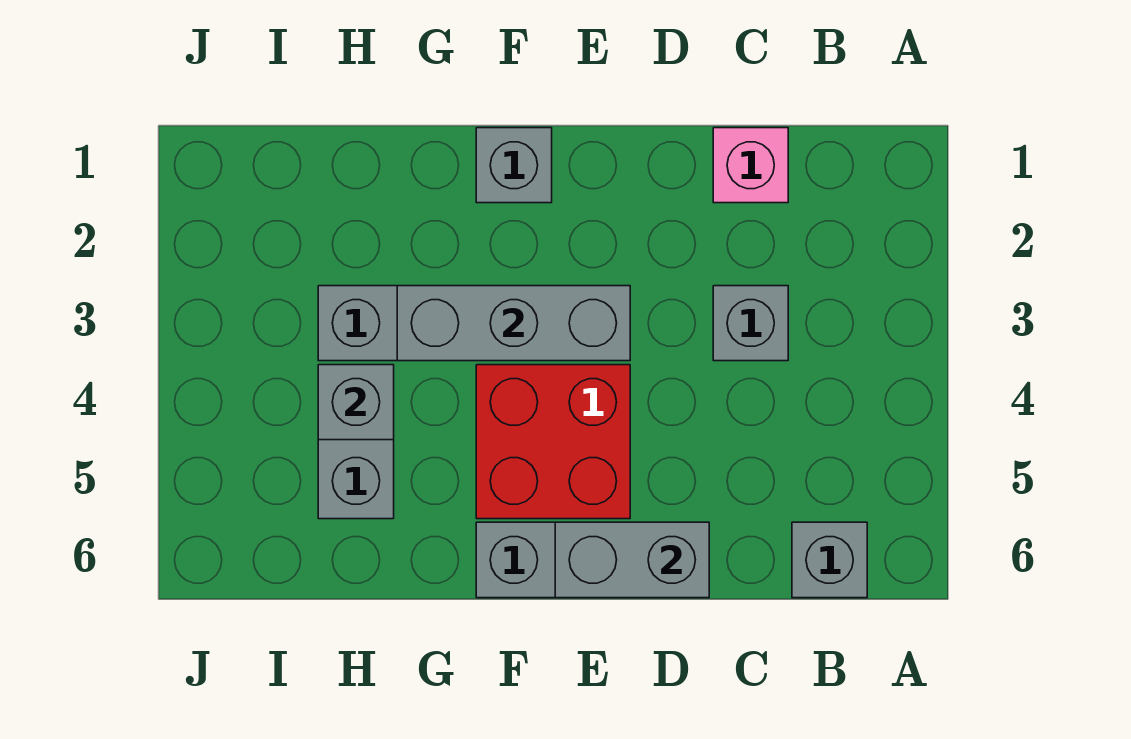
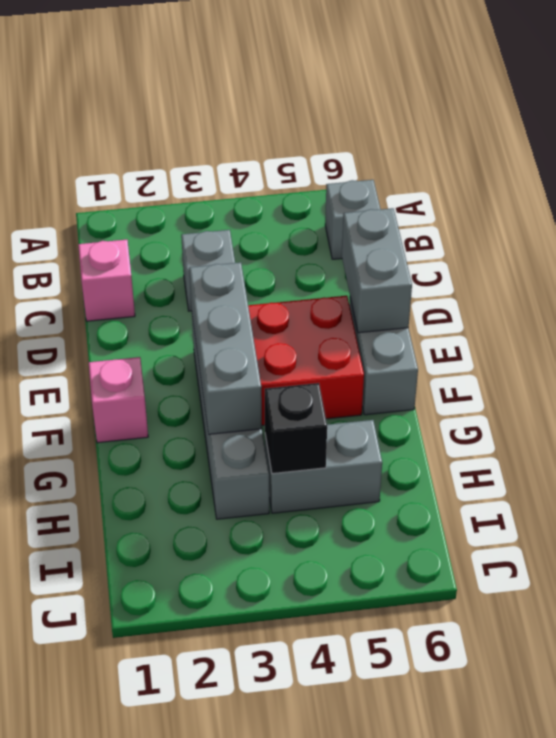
grey 1x1 brick [476,128,552,203] -> pink 1x1 brick [89,357,148,443]
grey 1x1 brick [318,365,394,440] -> black 1x1 brick [265,383,327,474]

